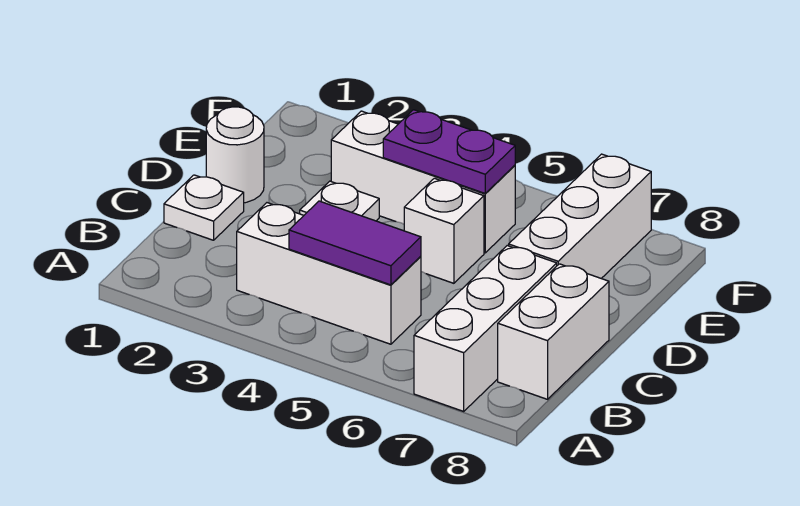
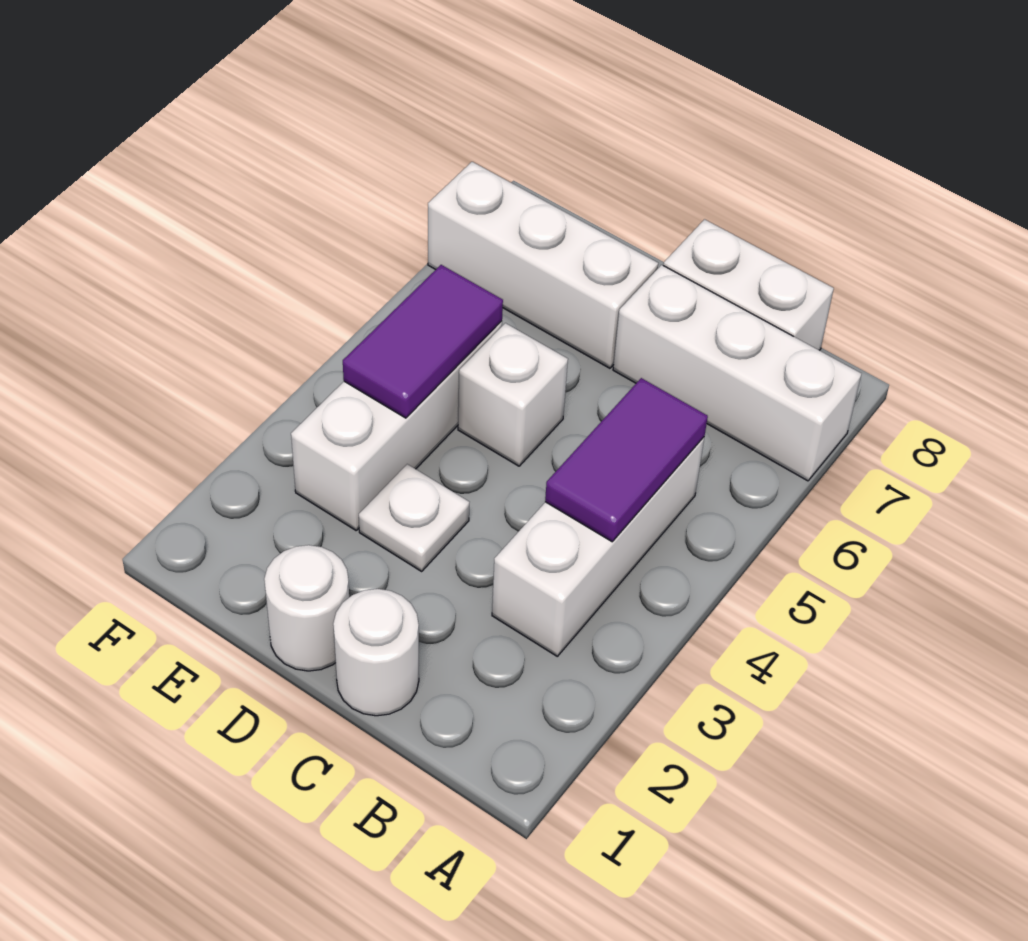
white 1x1 plate [164,175,244,240] -> white 1x1 round brick [333,589,419,716]
purple 1x2 plate [383,110,515,194] -> purple 1x2 tile [343,265,503,418]

